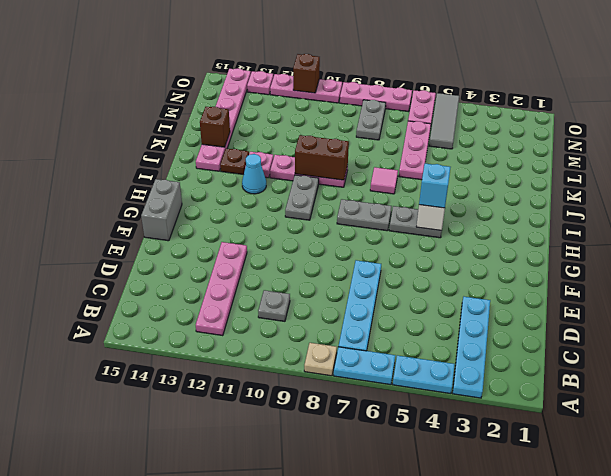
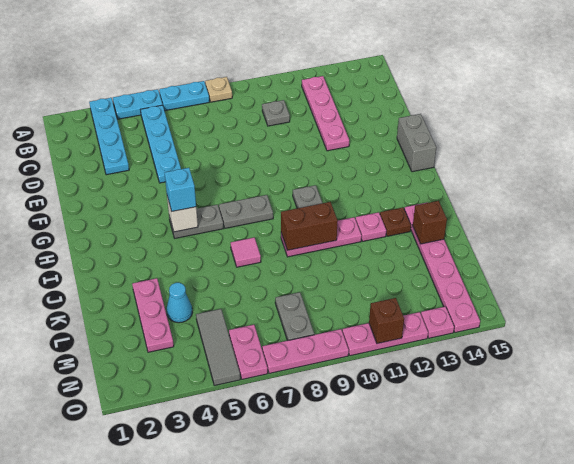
cyan 1x4 plate [338,260,381,351] -> cyan 1x4 plate moved to [141,105,181,183]
cyan 1x1 cone [242,154,266,194] -> cyan 1x1 cone moved to [167,283,192,323]
pink 1x3 plate [399,121,431,180] -> pink 1x3 plate moved to [132,278,174,352]

